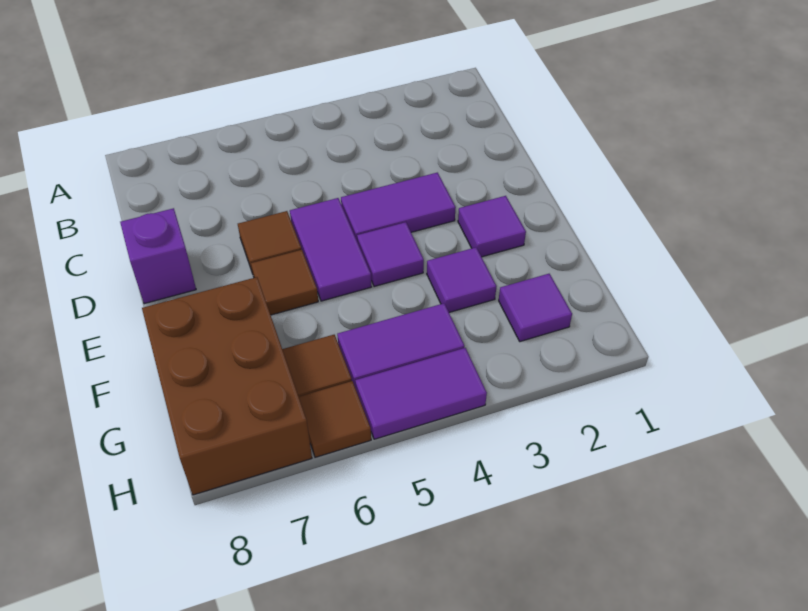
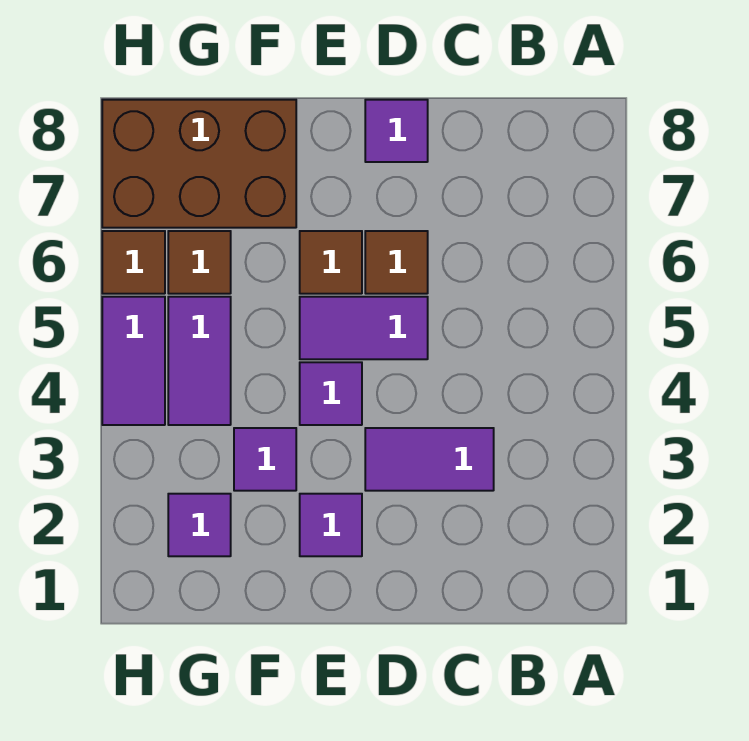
purple 1x2 tile [341,173,456,240] -> purple 1x2 tile turned to [365,428,494,491]
purple 1x1 brick [120,208,196,304] -> purple 1x1 tile [365,100,428,162]

